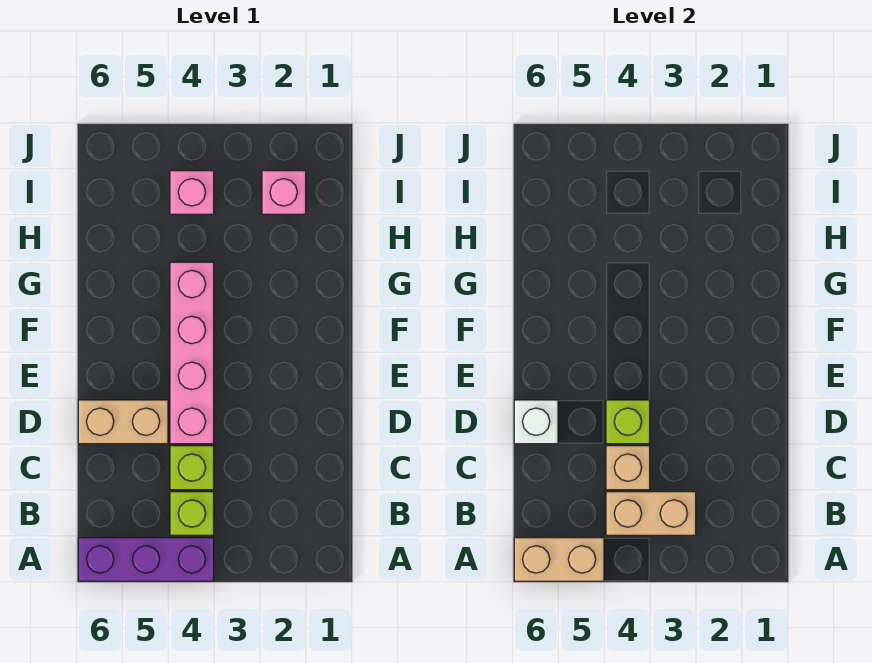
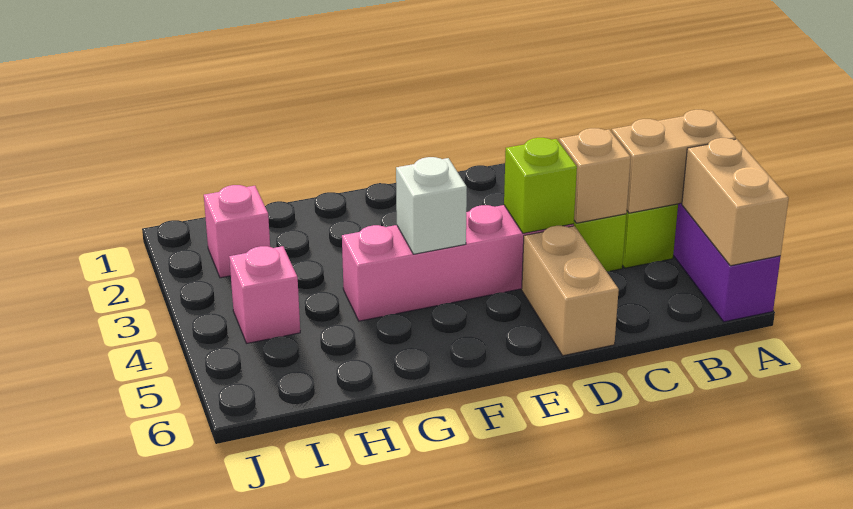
tan 1x2 brick [606,492,696,535] -> tan 1x2 brick turned to [612,110,736,213]
white 1x1 brick [514,400,558,444] -> white 1x1 brick moved to [396,157,467,254]

